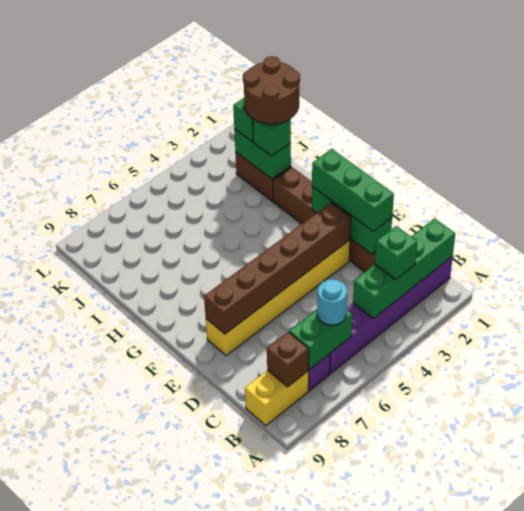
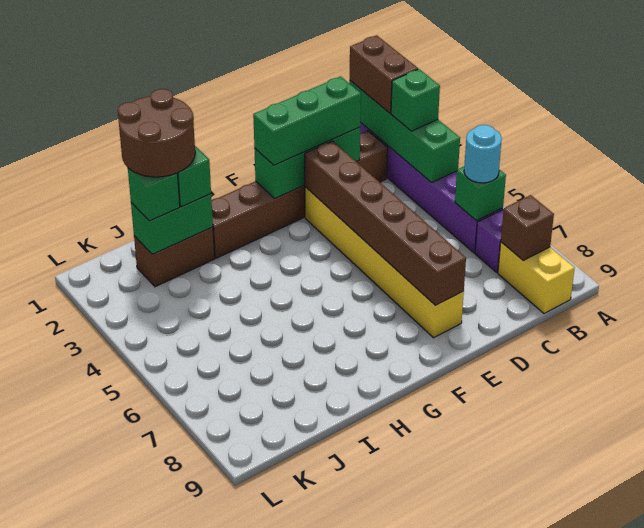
none -> brown 1x2 brick [350,35,418,113]
green 1x2 brick [289,310,352,369] -> green 1x1 brick [455,166,506,221]

